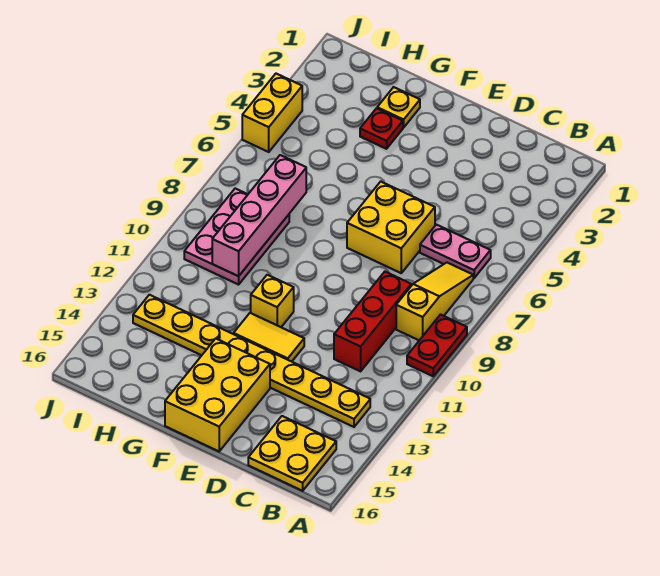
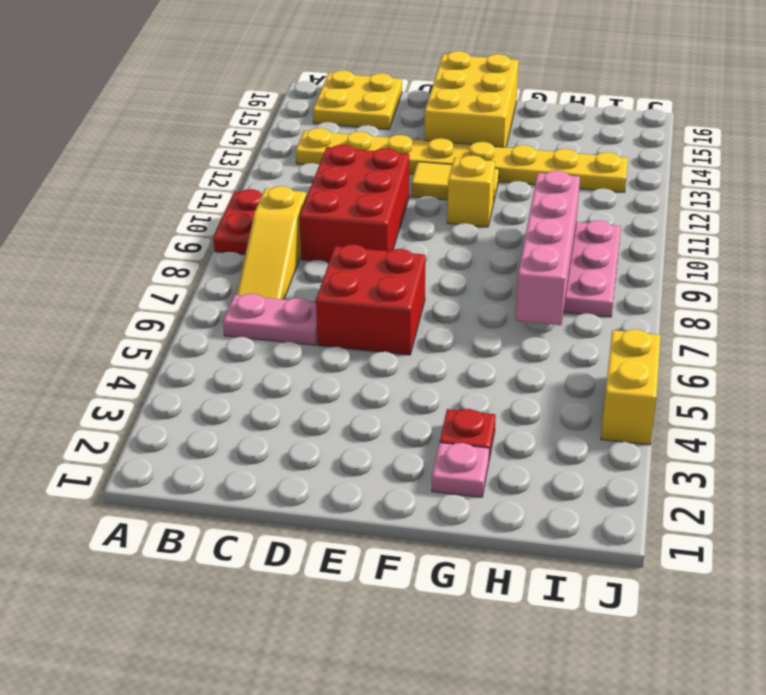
red 1x3 brick [334,272,411,371] -> red 2x3 brick [299,145,409,263]
yellow 2x2 brick [347,182,435,273] -> red 2x2 brick [316,244,425,355]
yellow 1x1 plate [377,87,420,128] -> pink 1x1 plate [432,443,489,497]

